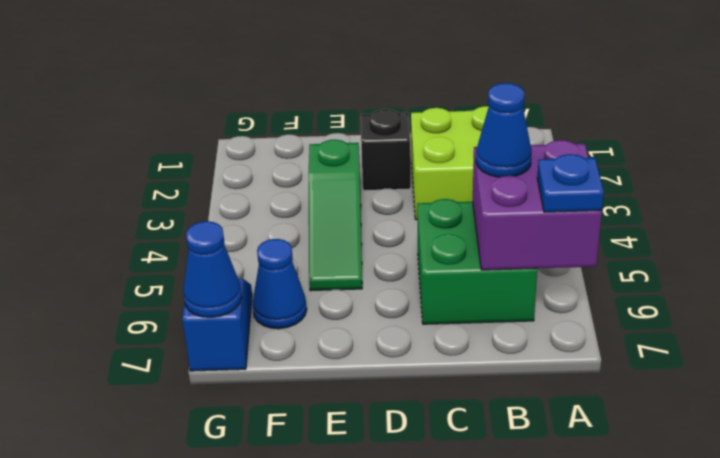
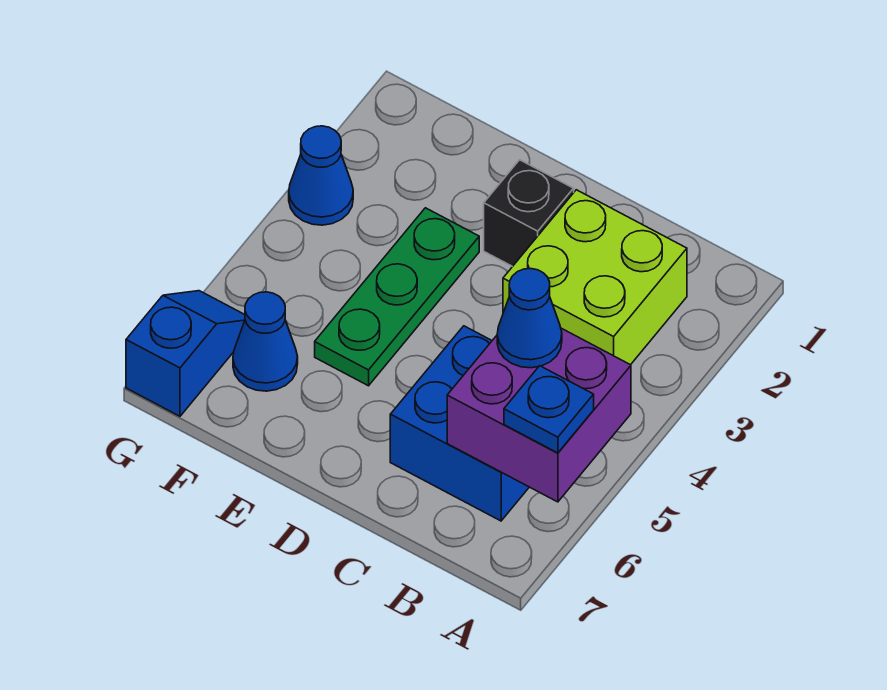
green 2x2 brick [417,199,537,324] -> blue 2x2 brick [390,326,529,521]
green 1x3 slope [308,140,362,291] -> green 1x3 plate [315,208,479,386]
blue 1x1 cone [183,221,242,317] -> blue 1x1 cone moved to [289,126,353,225]

